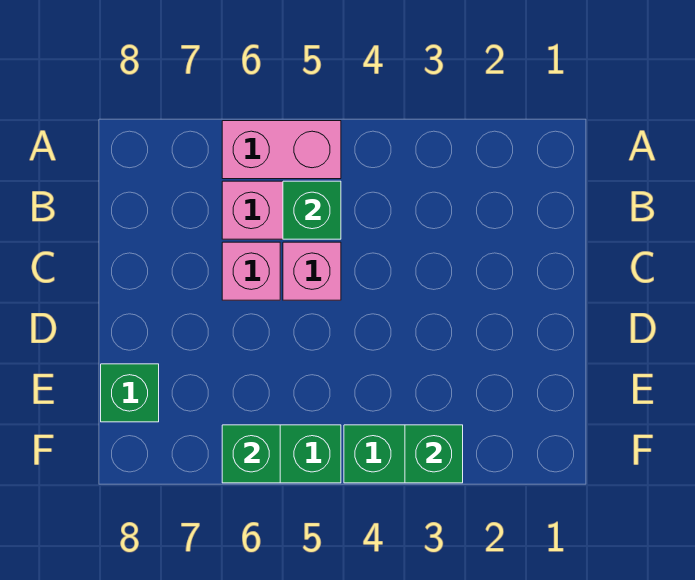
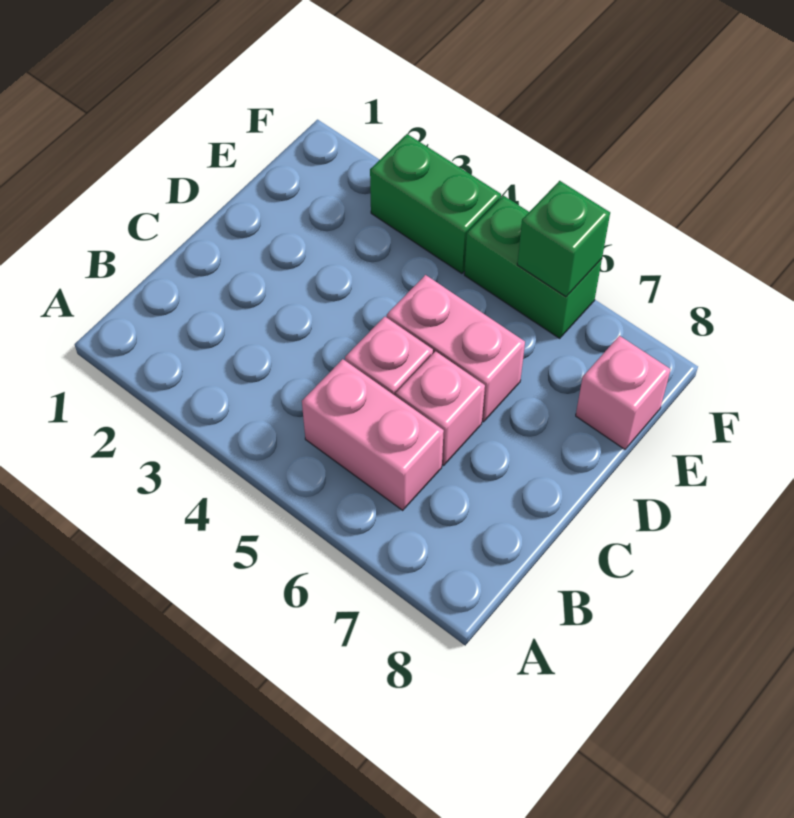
pink 1x2 brick [222,121,341,179] -> pink 1x2 brick moved to [387,275,525,422]
green 1x1 brick [283,181,341,239] -> none
green 1x1 brick [101,364,159,422] -> pink 1x1 brick [576,336,671,449]
green 1x1 brick [405,425,463,483] -> none

